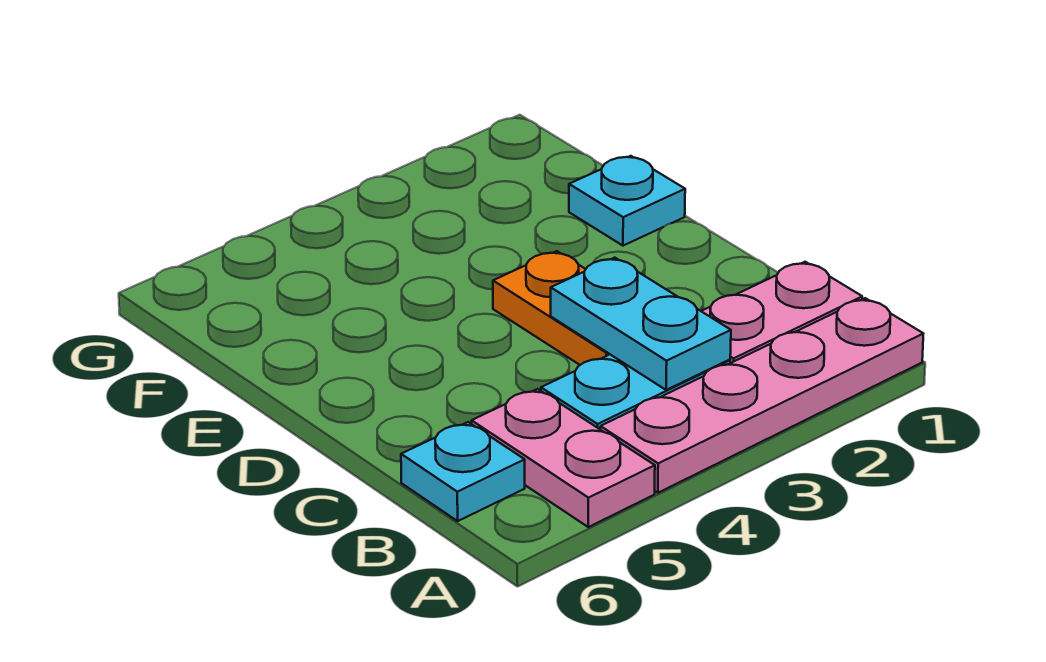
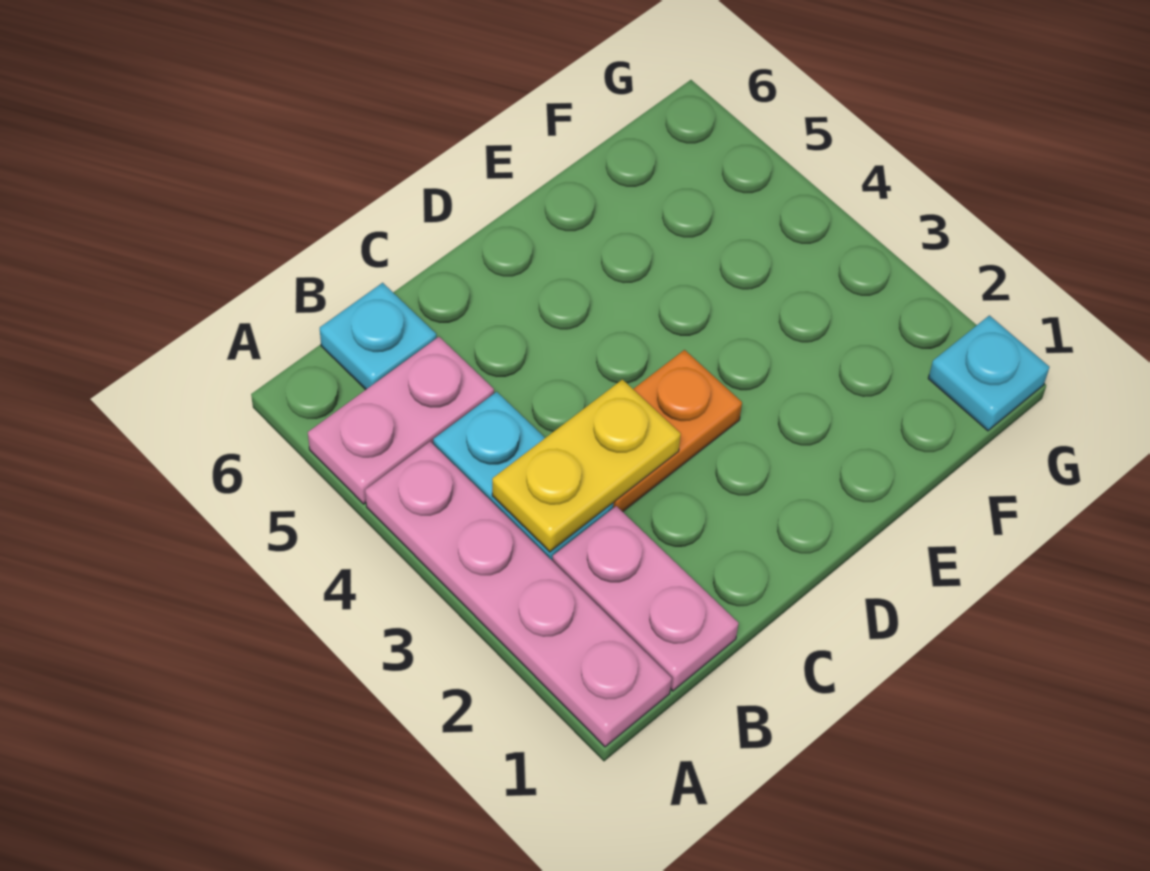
cyan 1x2 plate [551,258,731,390] -> yellow 1x2 plate [492,380,681,552]
cyan 1x1 plate [569,156,685,246] -> cyan 1x1 plate moved to [928,315,1049,431]

